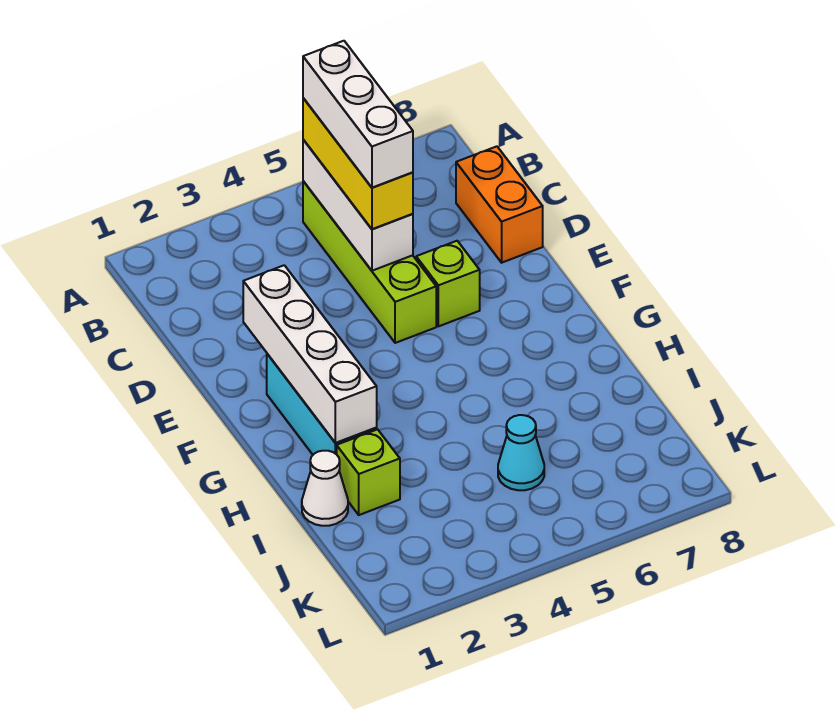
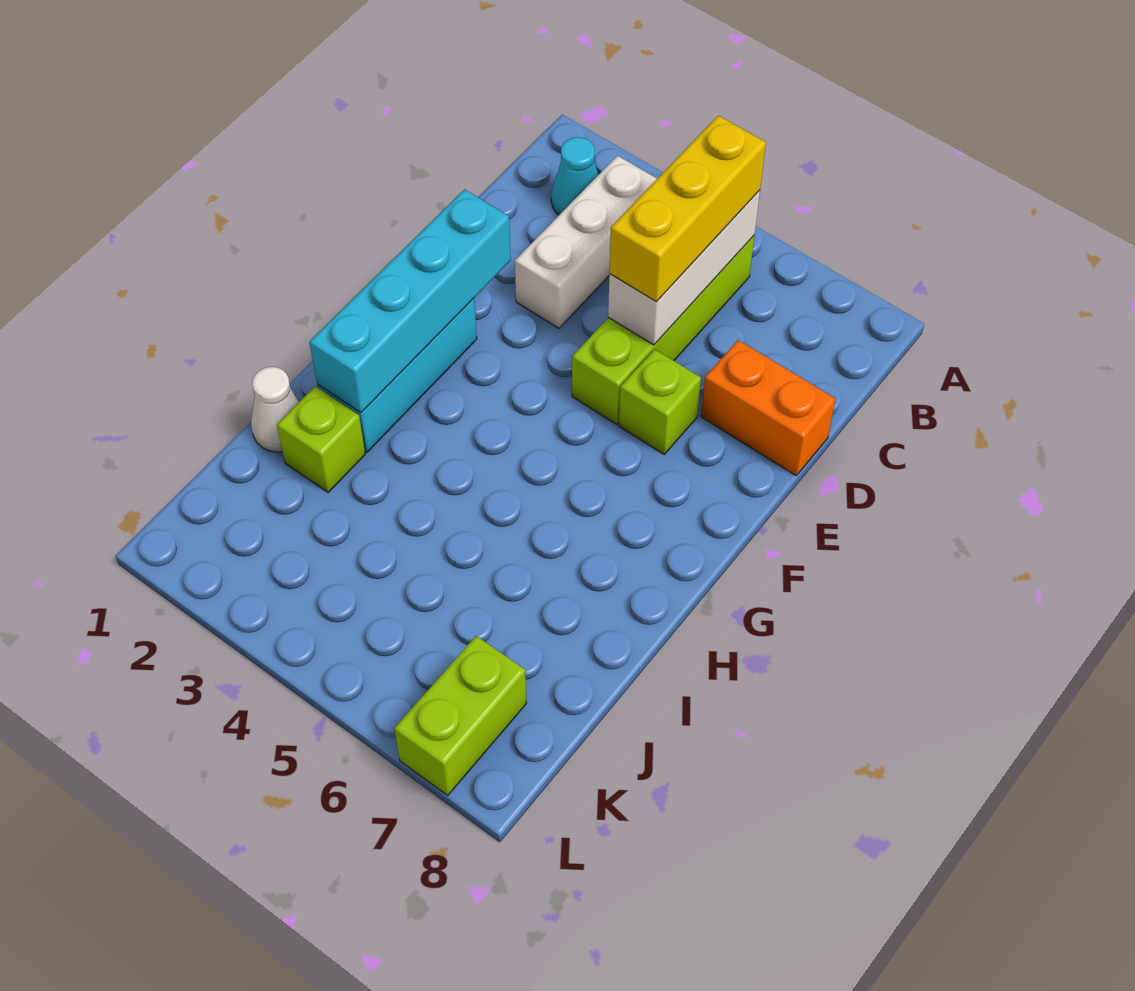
white 1x3 brick [303,41,413,188] -> white 1x3 brick moved to [515,156,657,328]
orange 1x2 brick [456,146,543,263] -> orange 1x2 brick turned to [701,340,836,475]
white 1x4 brick [243,265,377,443] -> cyan 1x4 brick [309,189,511,413]
cyan 1x1 cone [498,415,544,490] -> cyan 1x1 cone moved to [551,137,598,215]
none -> lime 1x2 brick [394,636,526,795]

